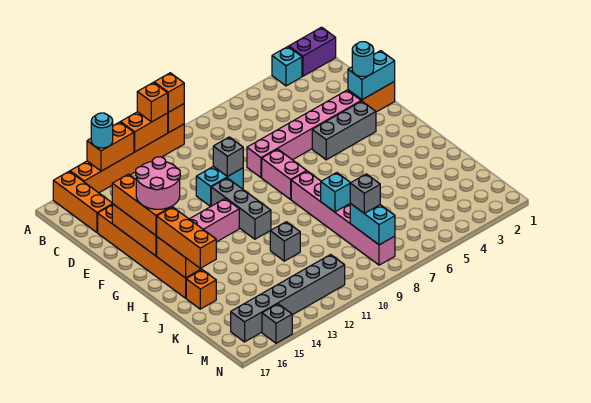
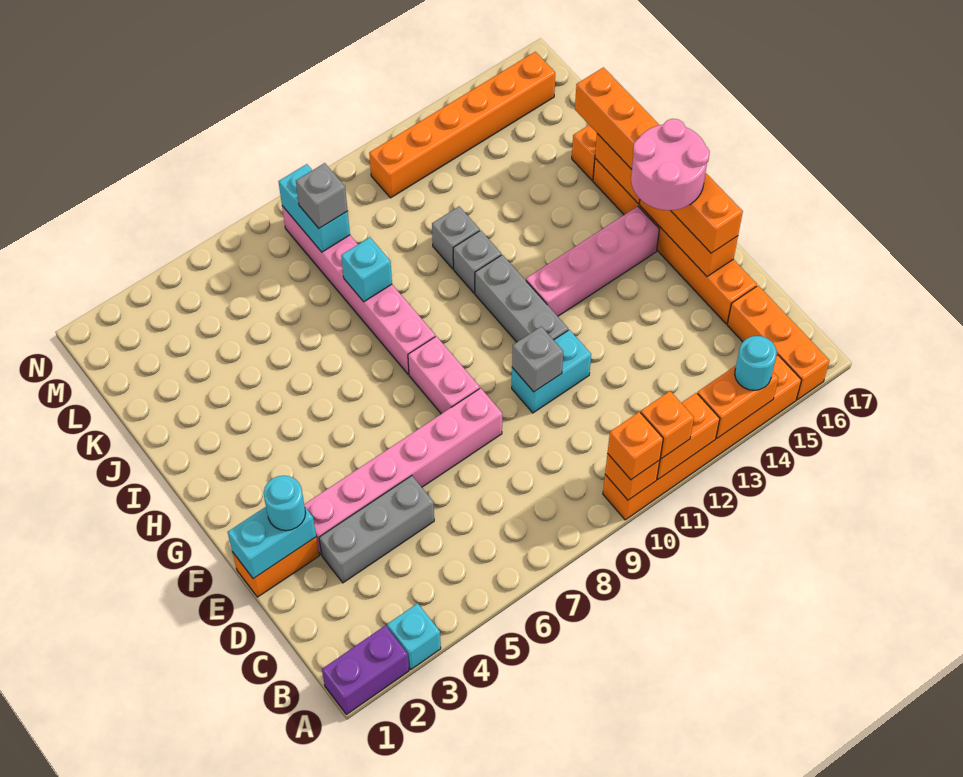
grey 1x3 brick [312,101,376,160] -> grey 1x3 brick moved to [319,476,434,583]
grey 1x6 brick [231,255,345,342] -> orange 1x6 brick [369,52,555,198]
grey 1x1 brick [262,304,292,343] -> grey 1x1 brick moved to [453,230,501,293]

